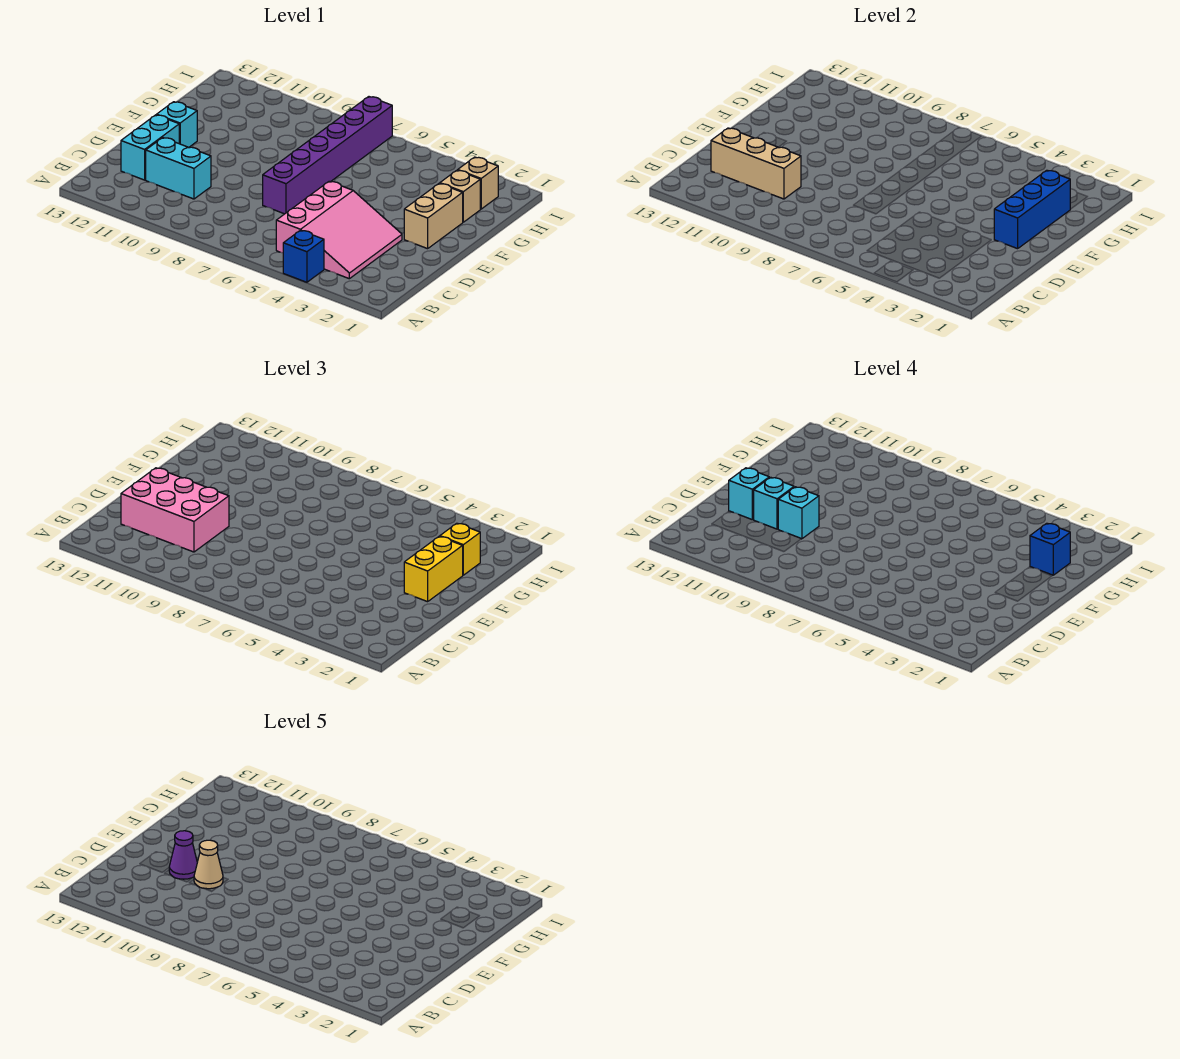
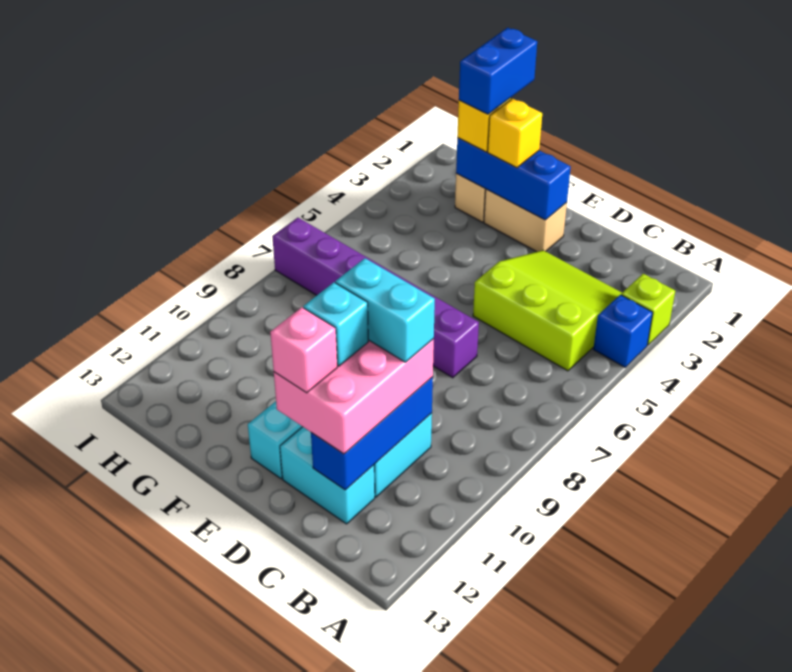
none -> lime 1x1 brick [621,274,675,345]
pink 3x3 slope [276,181,402,279] -> lime 3x3 slope [473,250,622,371]
tan 1x3 brick [711,128,801,199] -> blue 1x3 brick [311,377,433,490]
cyan 1x1 brick [778,487,819,539] -> cyan 1x2 brick [335,258,435,362]
tan 1x1 cone [194,840,223,889] -> none
purple 1x1 cone [169,831,197,879] -> none
cyan 1x1 brick [729,468,769,519] -> pink 1x1 brick [270,307,337,393]
yellow 1x2 brick [404,537,463,602] -> yellow 1x1 brick [488,99,542,168]
blue 1x1 brick [1030,523,1070,575] -> blue 1x2 brick [459,28,537,114]
tan 1x1 brick [458,157,498,209] -> none

